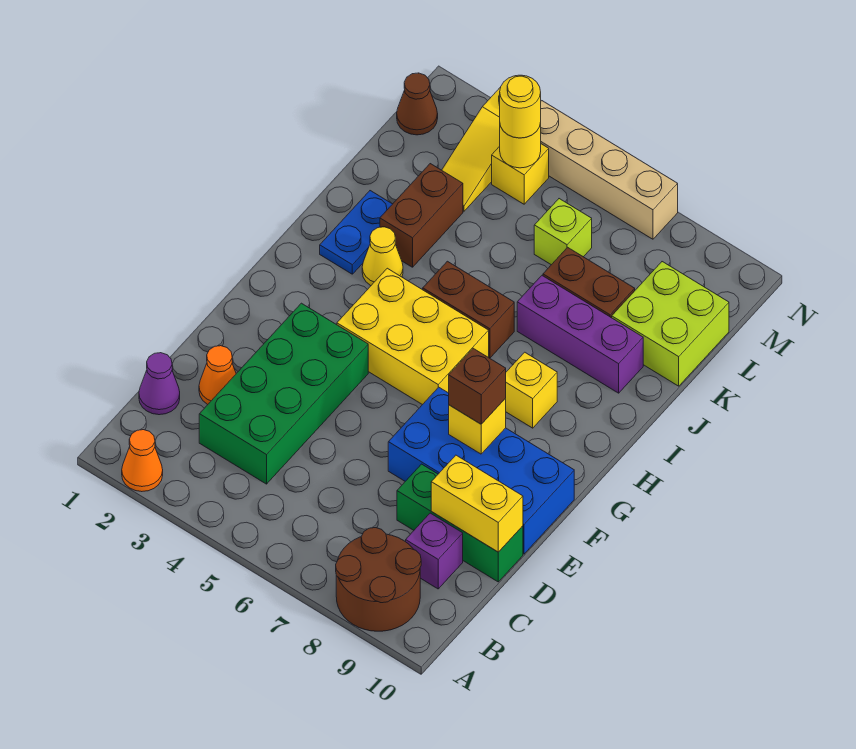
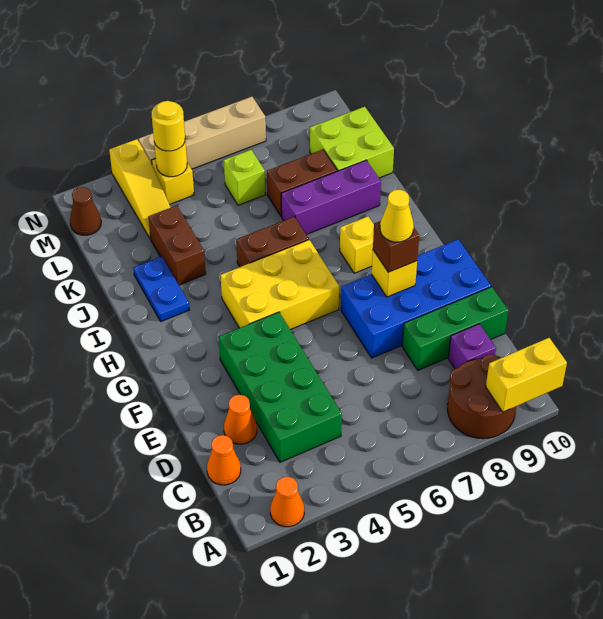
purple 1x1 cone [139,353,180,415] -> orange 1x1 cone [207,435,241,485]
yellow 1x2 brick [431,455,523,552] -> yellow 1x2 brick moved to [486,338,567,412]
yellow 1x1 cone [362,227,403,286] -> yellow 1x1 cone moved to [380,190,414,242]

